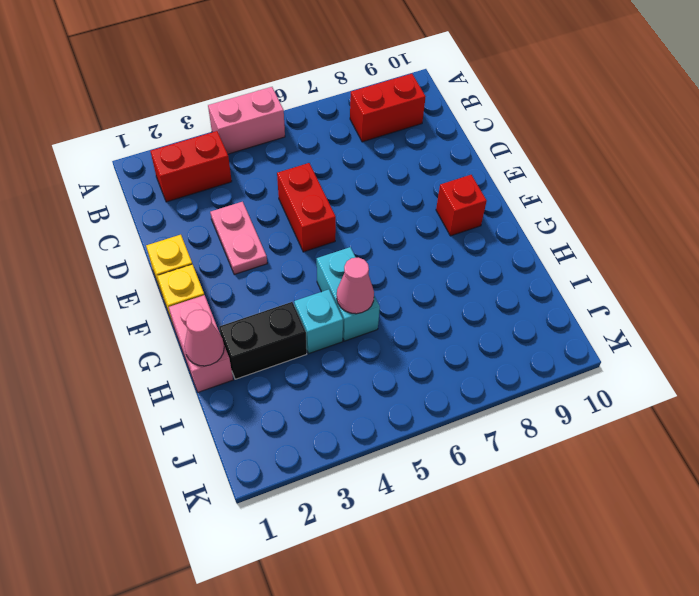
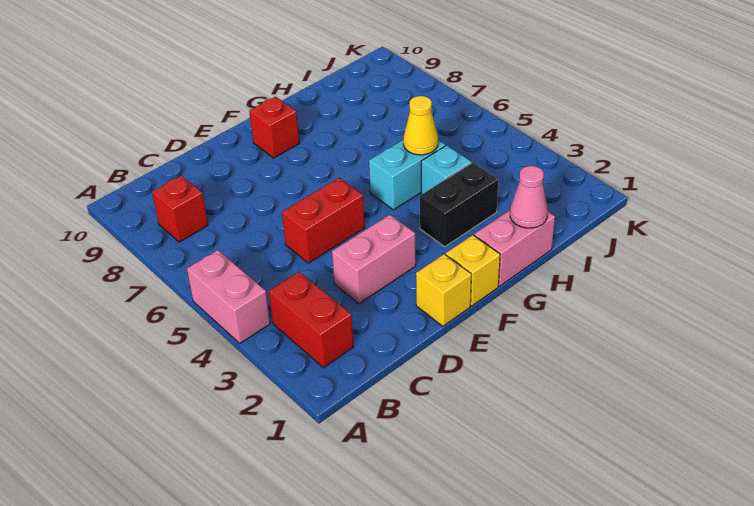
red 1x2 brick [350,74,426,142] -> red 1x1 brick [152,175,208,242]
pink 1x2 plate [210,202,267,275] -> pink 1x2 brick [332,215,416,304]
black 1x2 brick [219,302,307,379] -> black 1x2 brick turned to [420,162,498,247]
pink 1x1 cone [337,258,374,314] -> yellow 1x1 cone [403,96,438,155]

